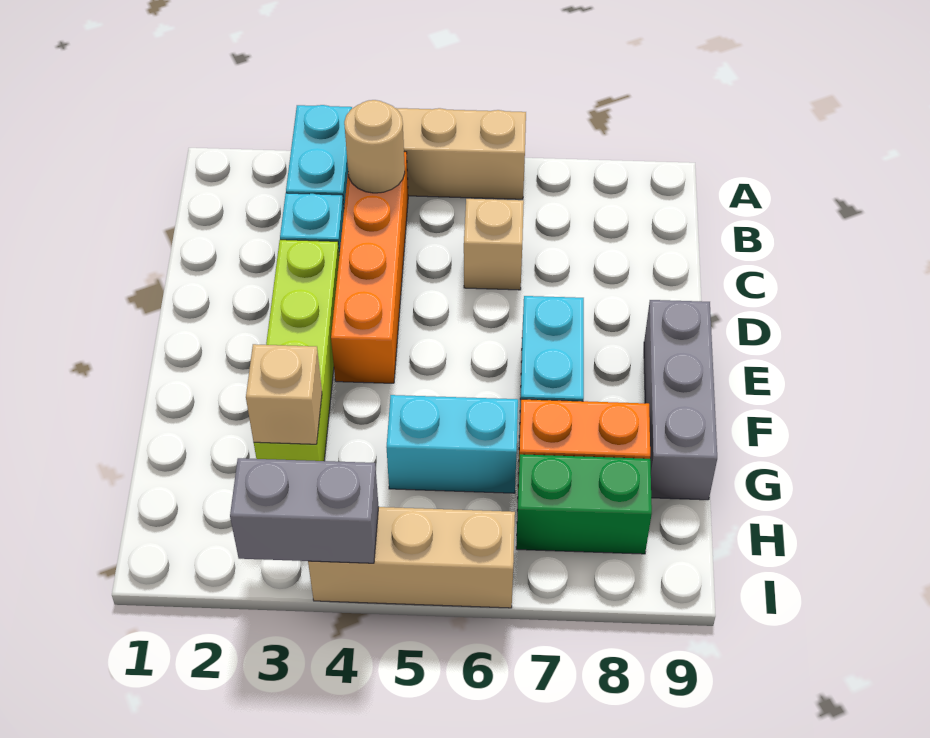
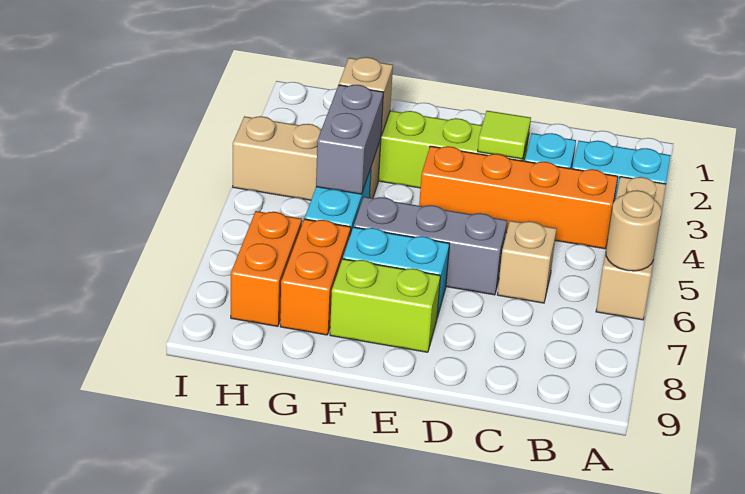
tan 1x1 round brick [344,100,405,193] -> tan 1x1 round brick moved to [606,190,662,271]
none -> lime 1x1 tile [478,111,531,159]
none -> lime 1x2 brick [330,259,440,352]
grey 1x3 brick [644,300,717,500] -> grey 1x3 brick moved to [354,197,507,295]
green 1x2 brick [516,454,652,554] -> orange 1x2 brick [231,211,302,327]
grey 1x2 brick [230,458,379,563] -> grey 1x2 brick moved to [316,85,383,194]
tan 1x3 brick [308,507,515,608] -> tan 1x3 brick turned to [233,116,381,200]

